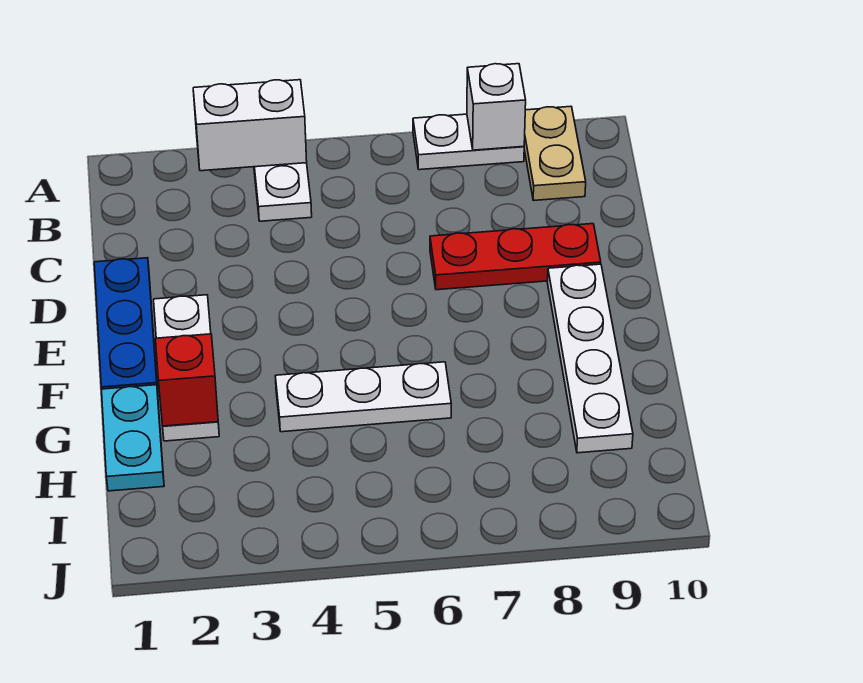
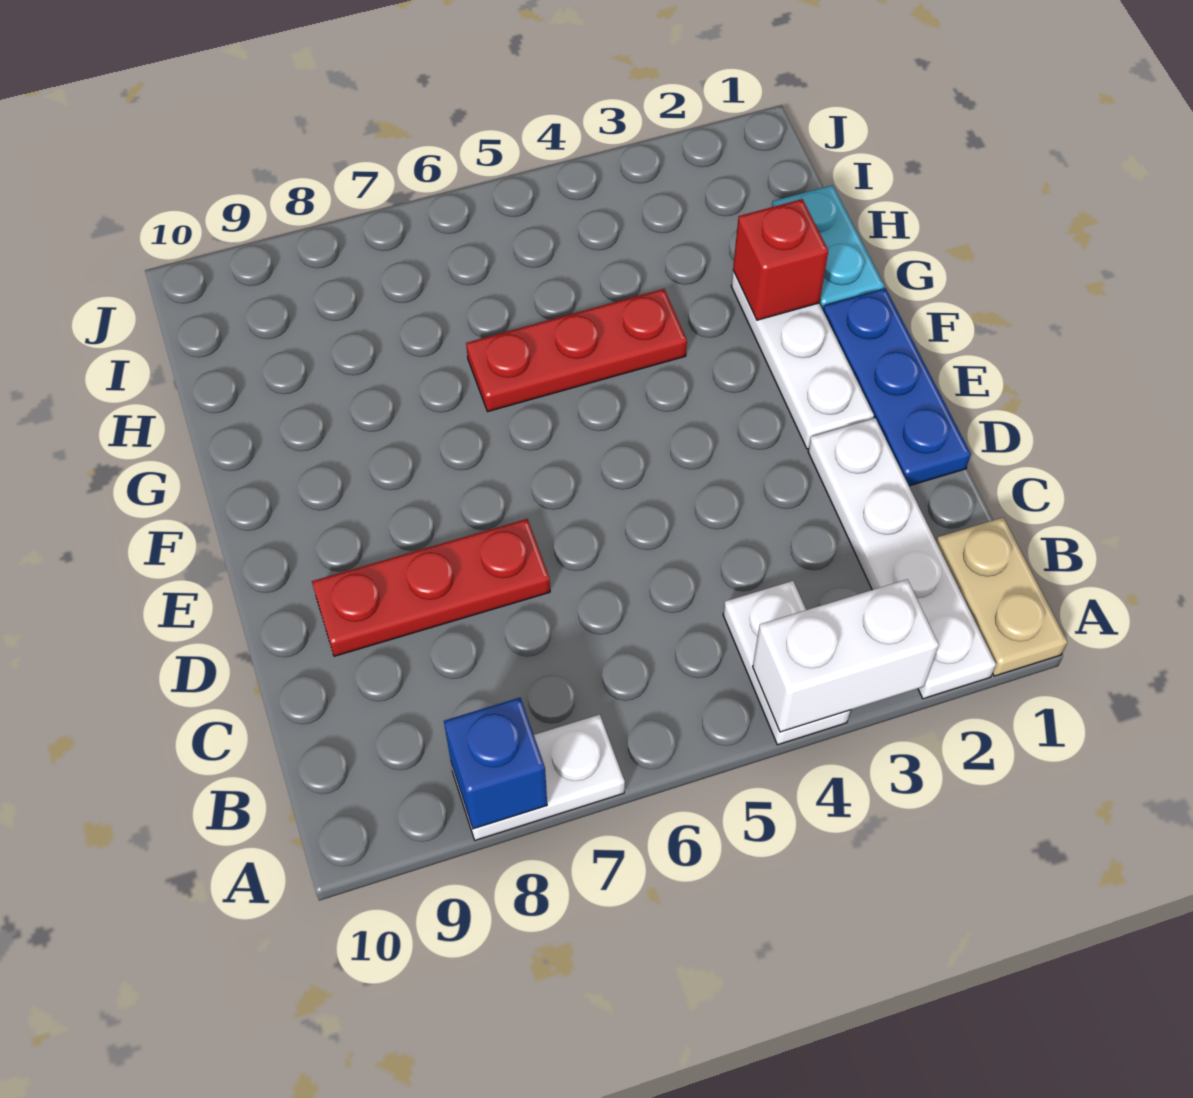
white 1x1 brick [467,64,526,150] -> blue 1x1 brick [444,698,547,829]
tan 1x2 plate [524,106,586,200] -> tan 1x2 plate moved to [936,517,1067,676]
white 1x4 plate [548,264,633,453] -> white 1x4 plate moved to [808,418,996,699]
white 1x3 plate [275,362,451,432] -> red 1x3 plate [466,289,687,412]

